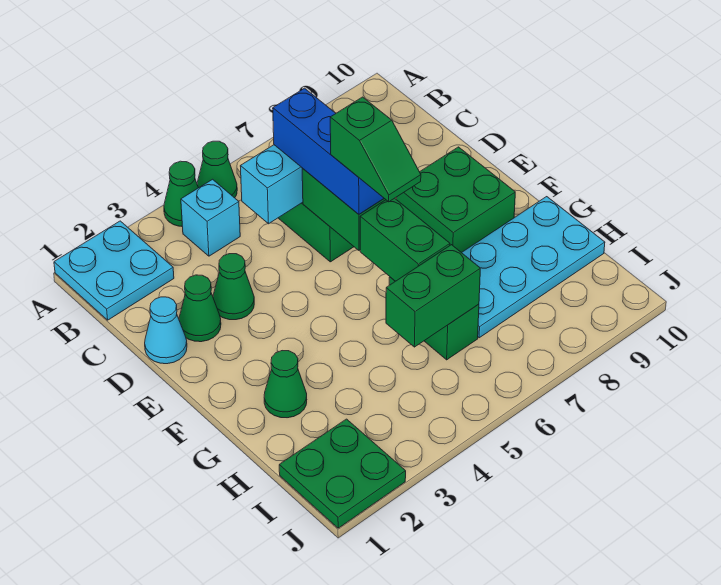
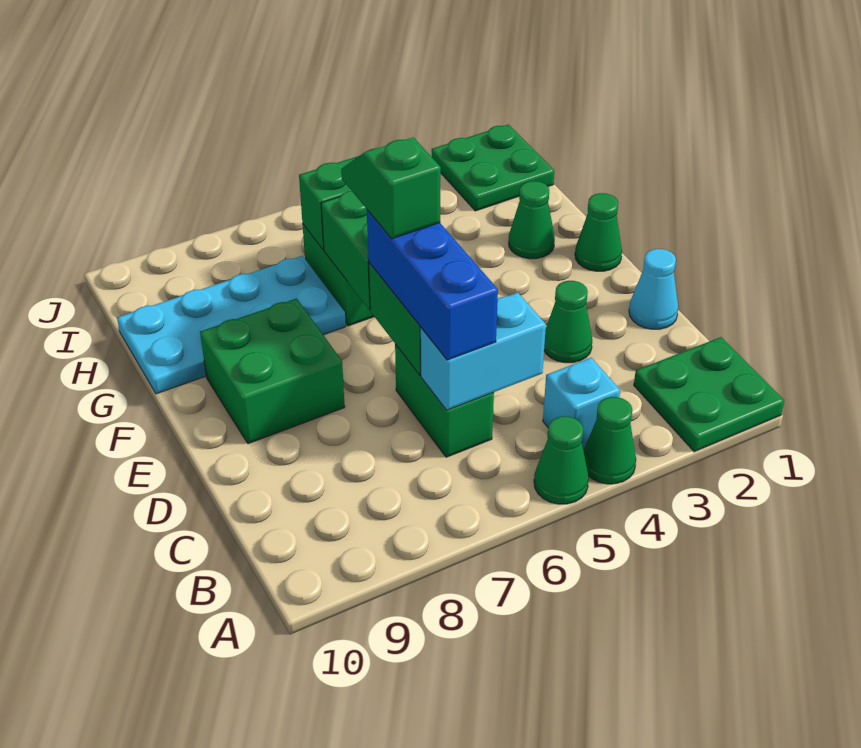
cyan 2x2 plate [54,221,174,320] -> green 2x2 plate [634,337,784,452]
green 1x1 cone [179,275,221,342] -> green 1x1 cone moved to [575,193,622,271]

